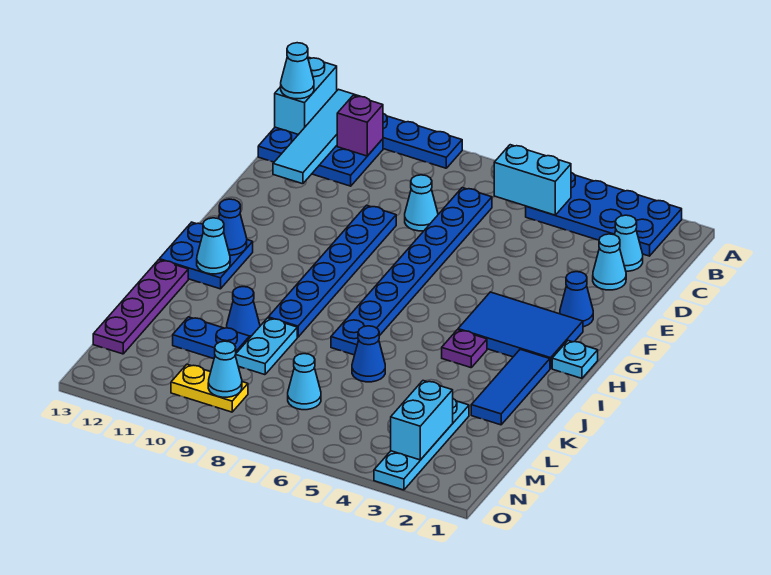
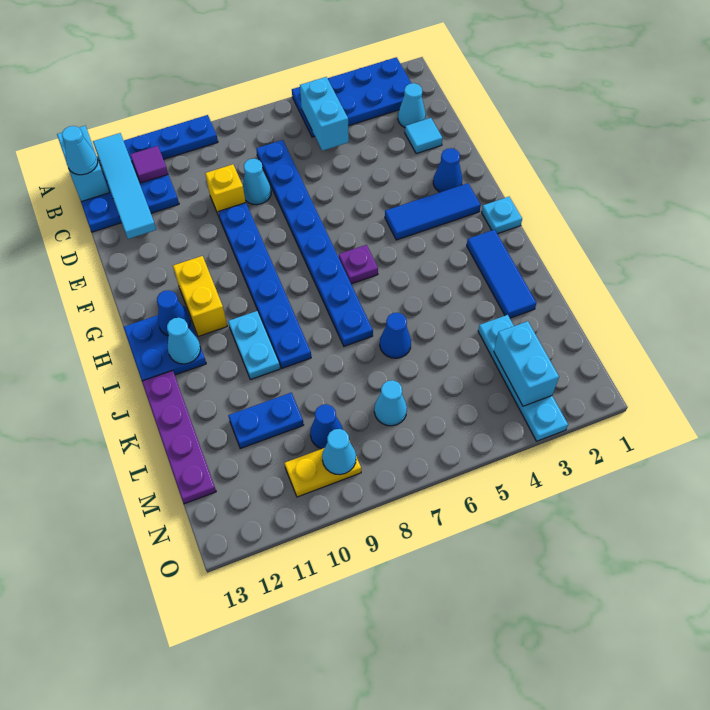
cyan 1x2 brick [494,145,571,215] -> cyan 1x2 brick turned to [300,77,349,151]
purple 1x1 brick [337,95,383,156] -> purple 1x1 tile [130,146,168,183]
cyan 1x1 cone [593,234,626,290] -> cyan 1x1 tile [405,118,443,154]
none -> yellow 1x1 brick [205,164,246,216]
blue 2x3 tile [458,292,583,369] -> blue 1x3 tile [385,183,481,240]
none -> yellow 1x2 brick [173,256,227,336]
purple 1x1 plate [442,330,487,368] -> purple 1x1 plate moved to [339,245,378,284]
cyan 1x2 plate [235,318,297,375] -> cyan 1x2 plate moved to [228,311,280,380]
blue 1x1 cone [227,287,260,337] -> blue 1x1 cone moved to [310,404,343,449]

